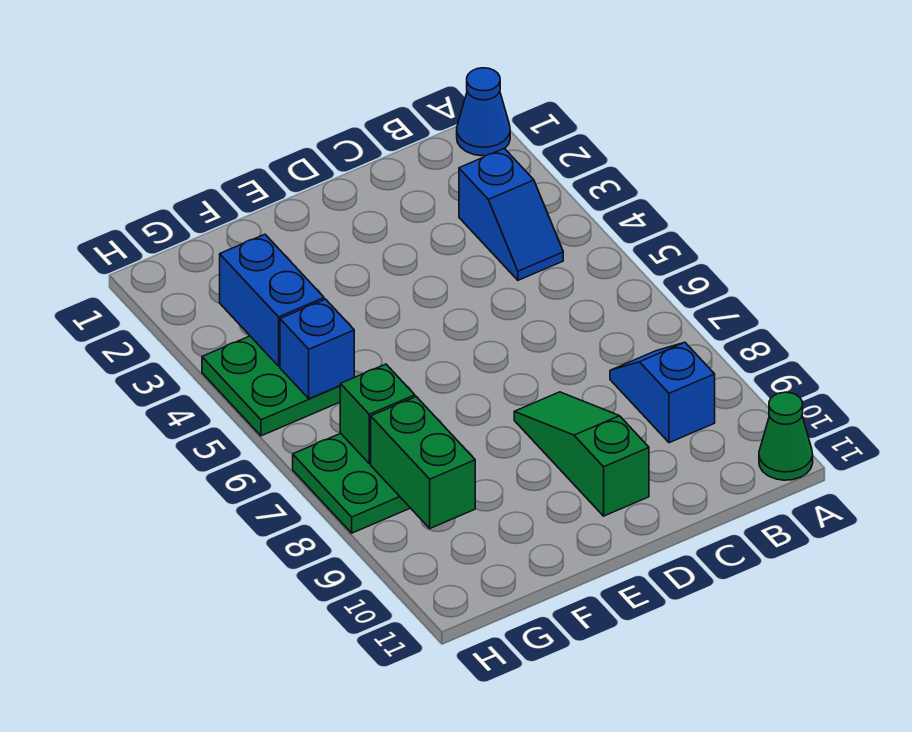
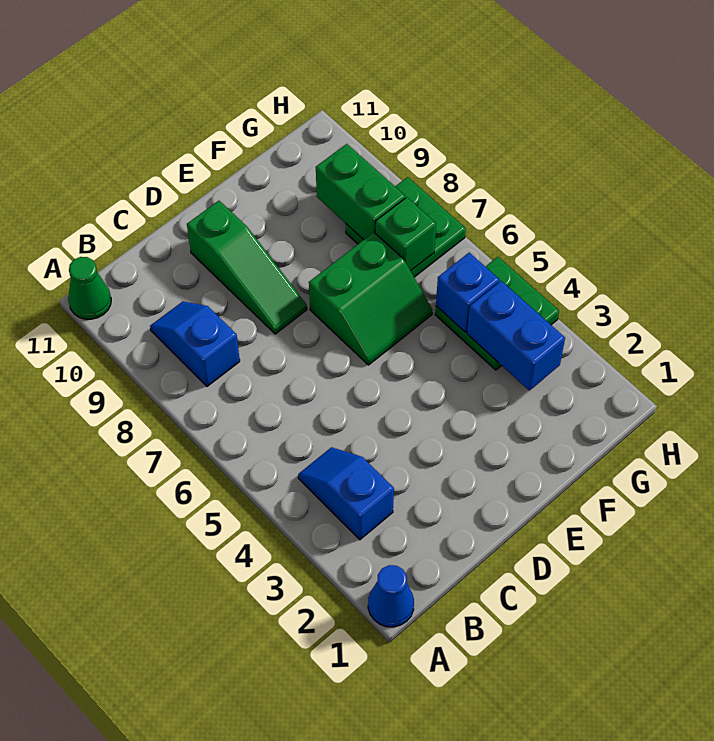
blue 1x2 slope [610,342,715,443] -> blue 1x2 slope turned to [150,301,240,386]
none -> green 2x2 slope [309,232,432,365]

